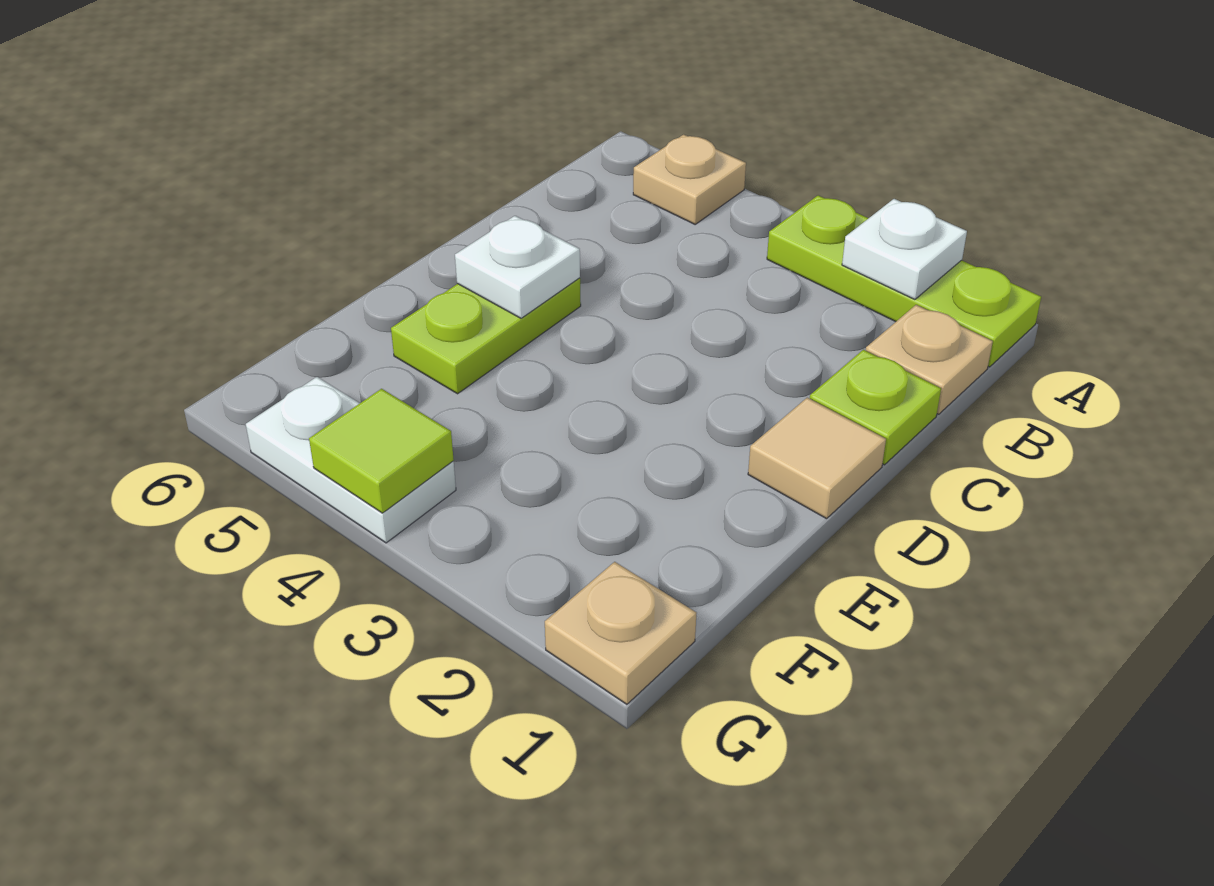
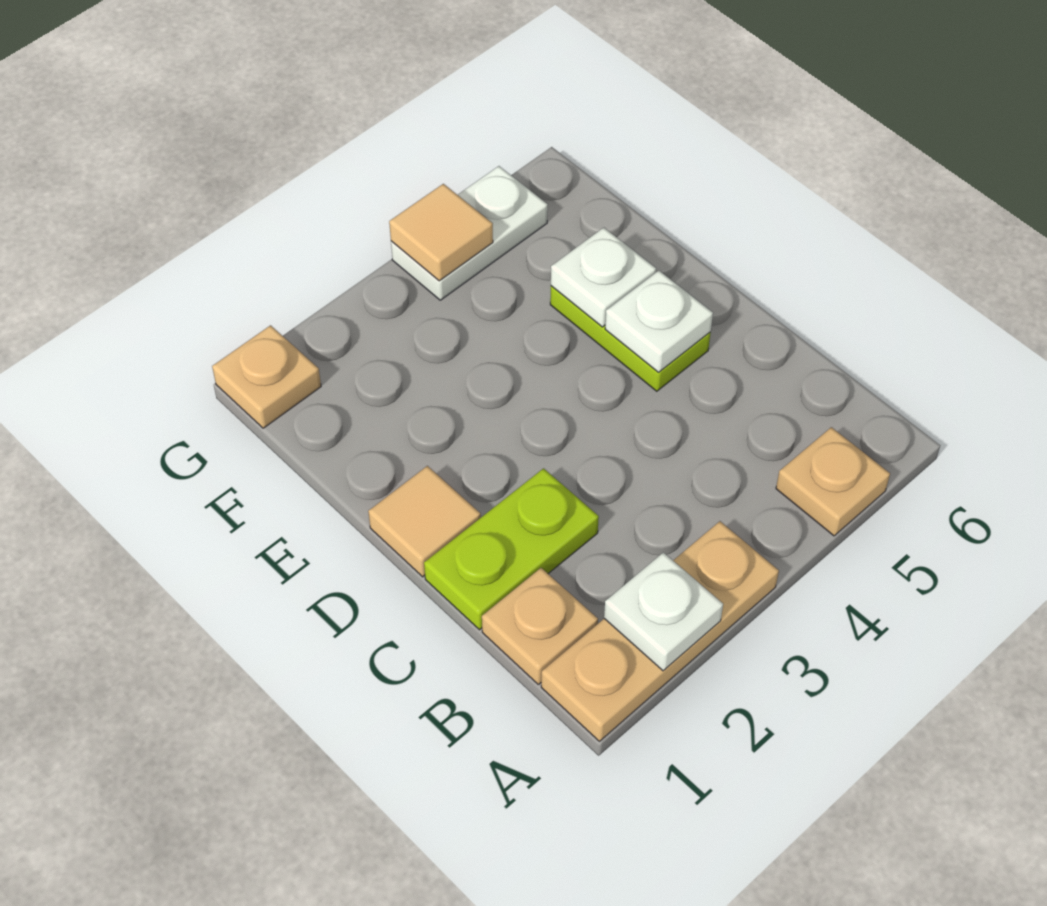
lime 1x3 plate [767,195,1041,367] -> tan 1x3 plate [541,521,779,741]
lime 1x1 plate [810,350,941,465] -> lime 1x2 plate [424,468,599,630]
none -> white 1x1 plate [551,228,656,327]
lime 1x1 tile [309,389,454,513] -> tan 1x1 tile [389,184,493,281]

